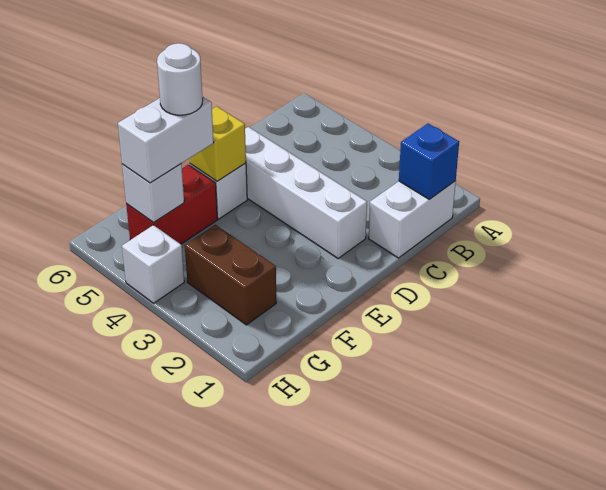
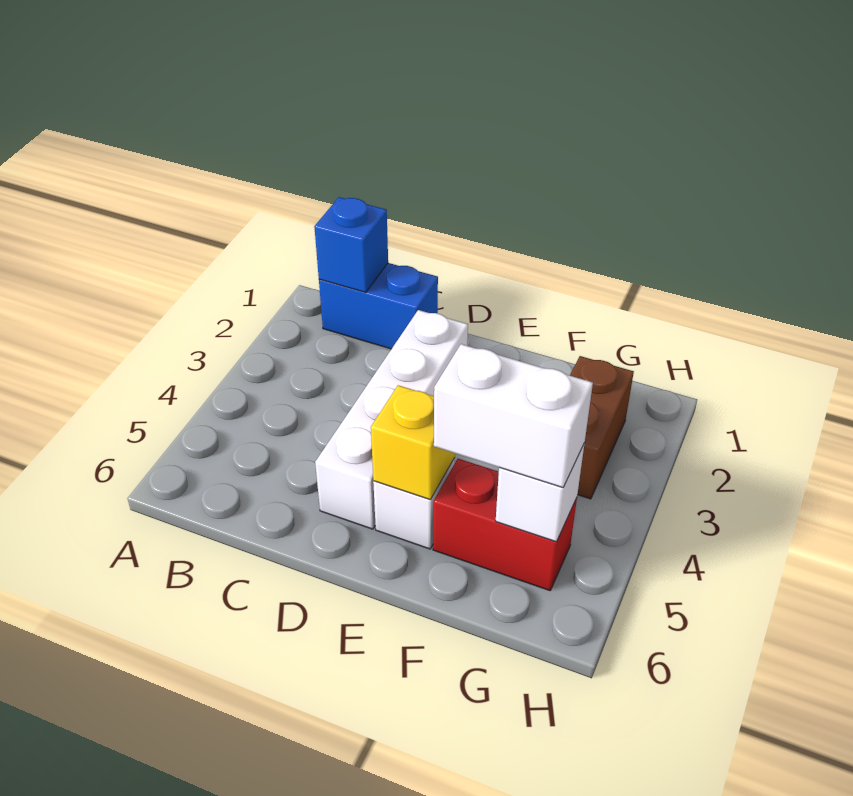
white 1x2 brick [369,181,456,258] -> blue 1x2 brick [319,263,438,349]
white 1x1 round brick [157,43,203,115] -> none
white 1x1 brick [122,225,184,303] -> none

